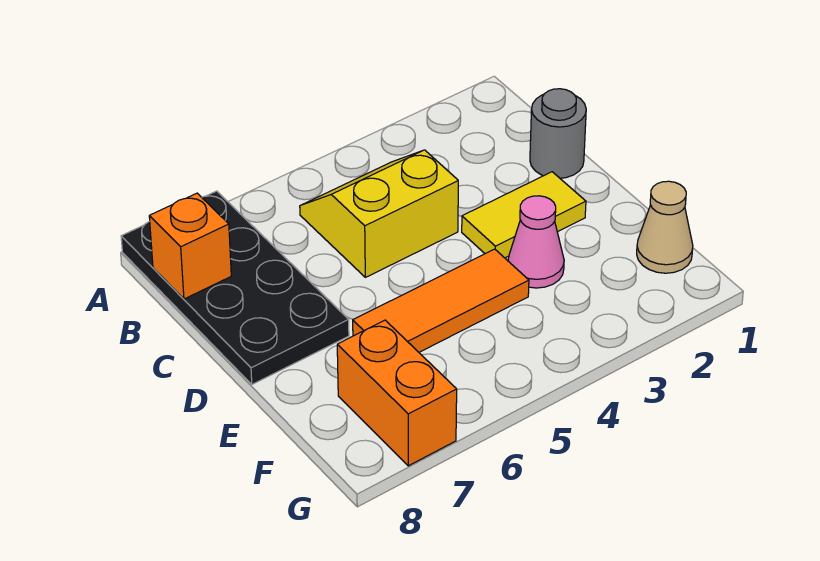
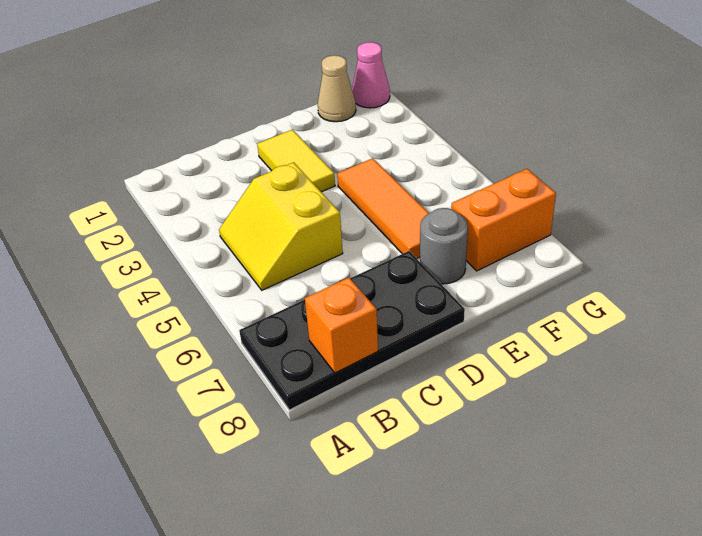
grey 1x1 round brick [530,89,586,178] -> grey 1x1 round brick moved to [420,208,468,284]
pink 1x1 cone [508,196,564,288] -> pink 1x1 cone moved to [352,42,390,108]

